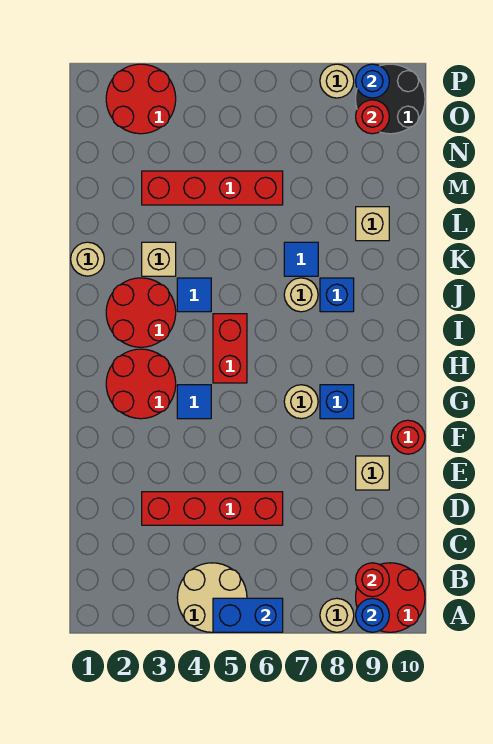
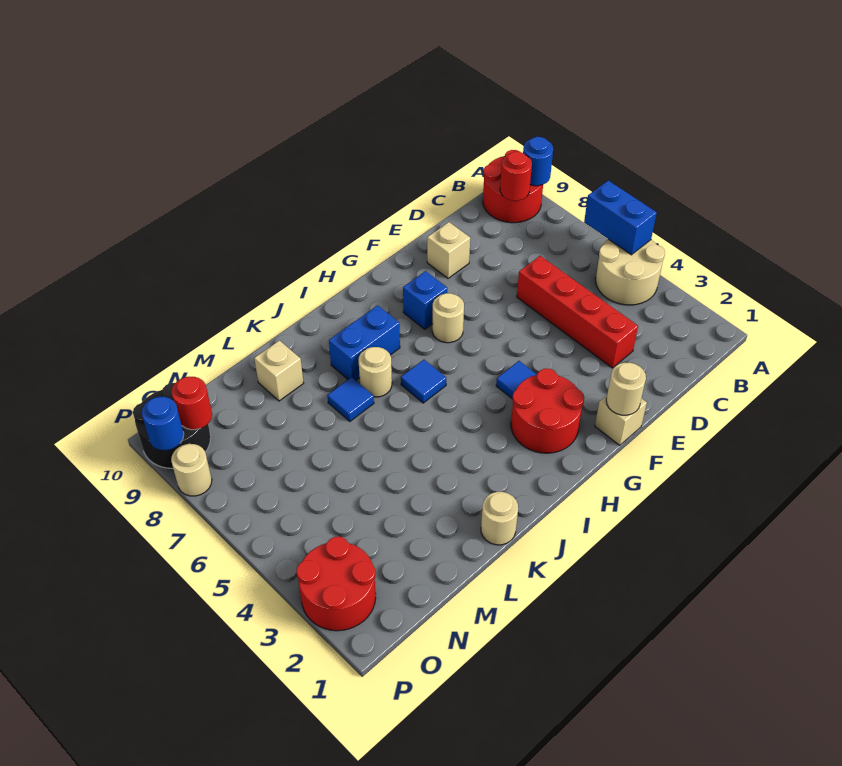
tan 1x1 round brick [320,598,354,632] -> tan 1x1 round brick moved to [606,362,646,415]
red 1x1 round brick [391,420,425,454] -> none
red 1x2 brick [213,314,247,383] -> none
red 2x2 round brick [106,278,176,347] -> none
blue 1x1 tile [177,278,211,312] -> blue 1x1 tile moved to [401,360,446,403]
blue 1x1 brick [320,278,354,312] -> blue 1x2 brick [329,305,400,380]
tan 1x1 brick [142,242,176,276] -> tan 1x1 brick moved to [595,396,647,445]
red 1x4 brick [142,171,283,205] -> none

